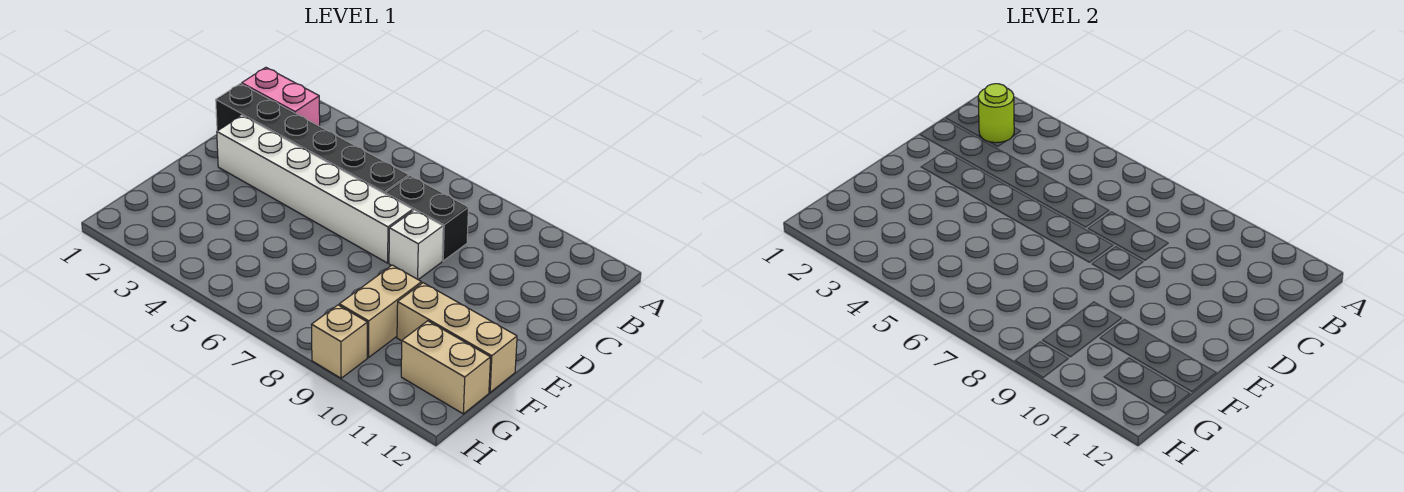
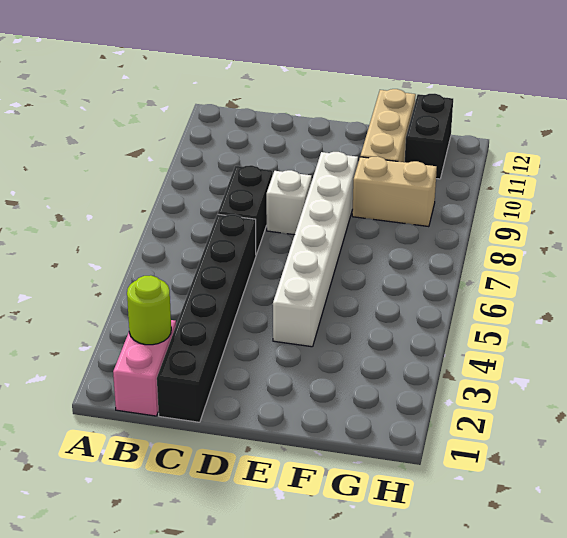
white 1x6 brick [217,115,413,263] -> white 1x6 brick moved to [273,152,358,347]
tan 1x2 brick [401,321,491,414] -> black 1x2 brick [405,94,453,179]
tan 1x1 brick [312,305,367,378] -> none

